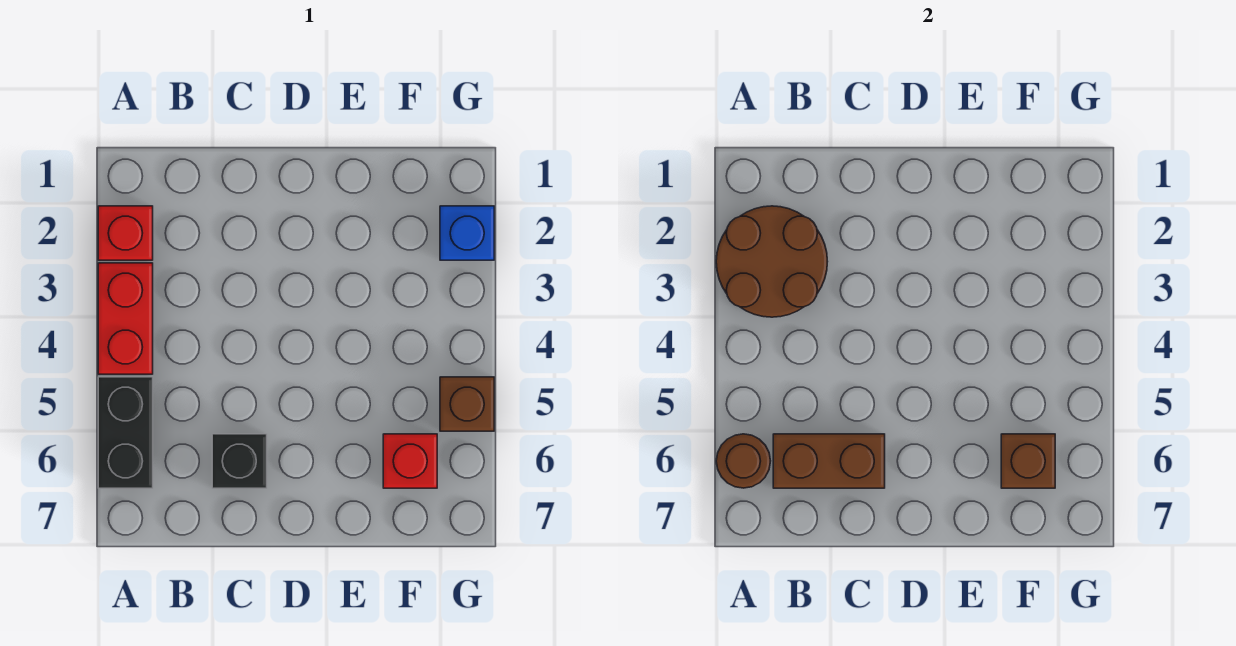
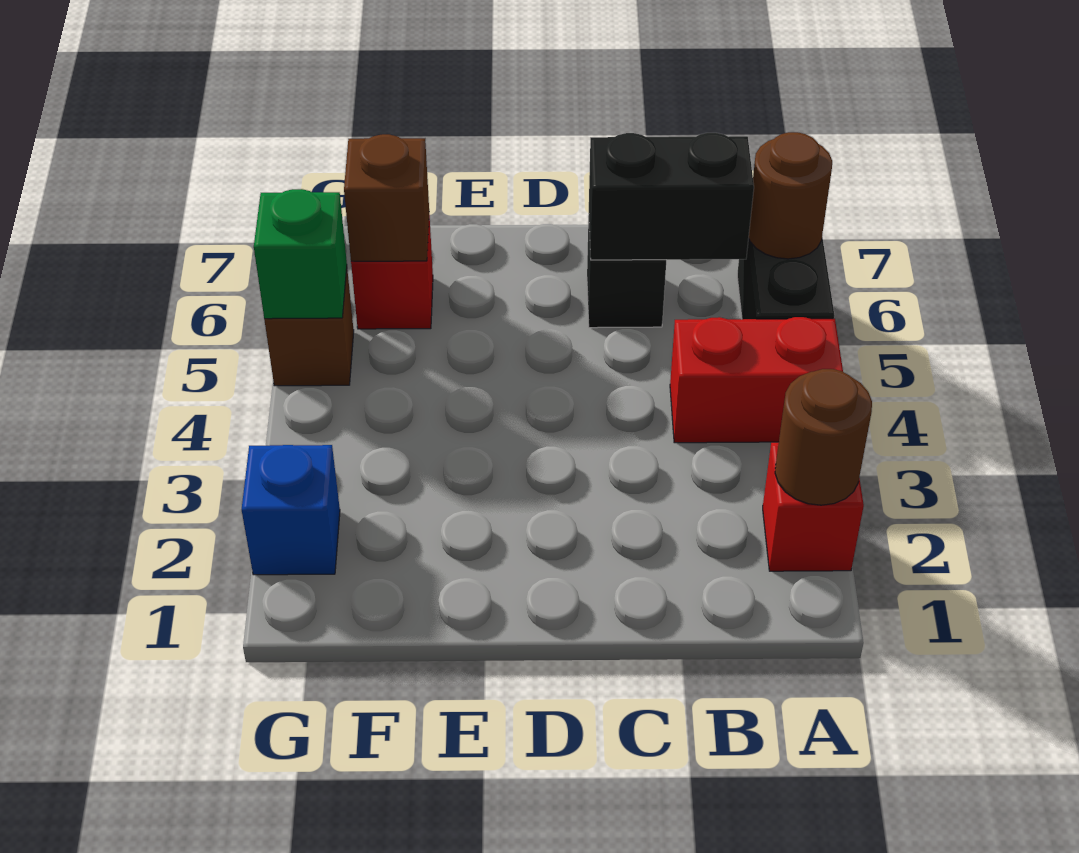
brown 2x2 round brick [716,206,828,317] -> brown 1x1 round brick [775,369,872,505]
red 1x2 brick [98,263,153,374] -> red 1x2 brick turned to [670,317,843,443]
brown 1x2 brick [773,434,885,488] -> black 1x2 brick [589,133,754,260]
none -> green 1x1 brick [254,189,347,319]

